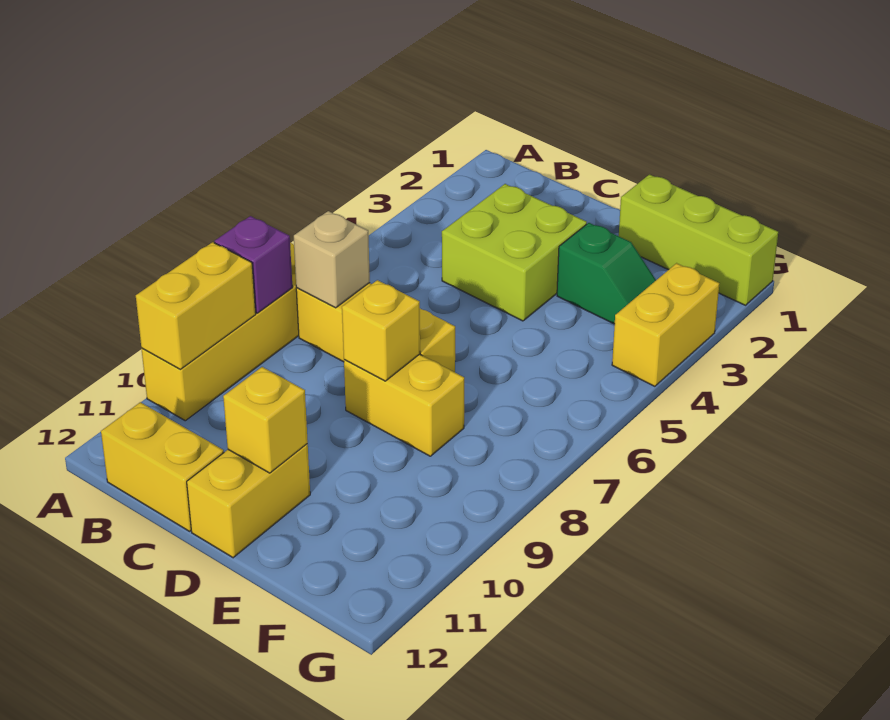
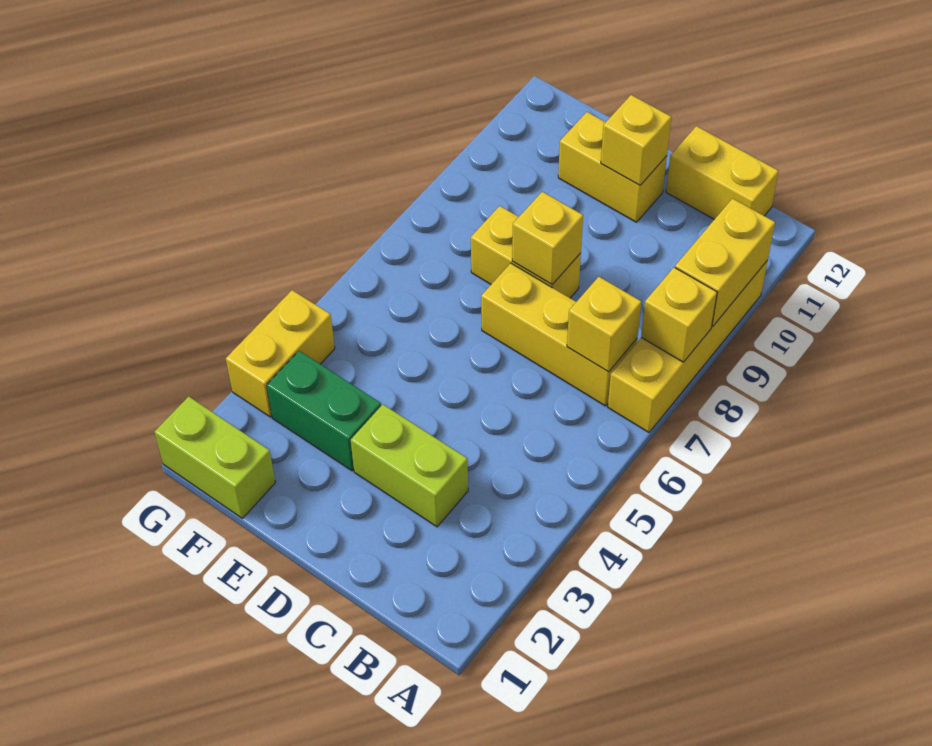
purple 1x1 brick [214,216,293,313] -> yellow 1x1 brick [641,267,717,362]
tan 1x1 brick [294,211,370,308] -> yellow 1x1 brick [567,277,641,372]
lime 2x2 brick [442,184,587,321] -> lime 1x2 brick [351,404,468,527]
yellow 1x2 brick [187,444,310,558] -> yellow 1x2 brick turned to [558,112,667,222]
lime 1x3 brick [619,175,778,305] -> lime 1x2 brick [154,396,275,518]
green 1x2 slope [557,223,656,324] -> green 1x2 brick [267,351,381,471]

